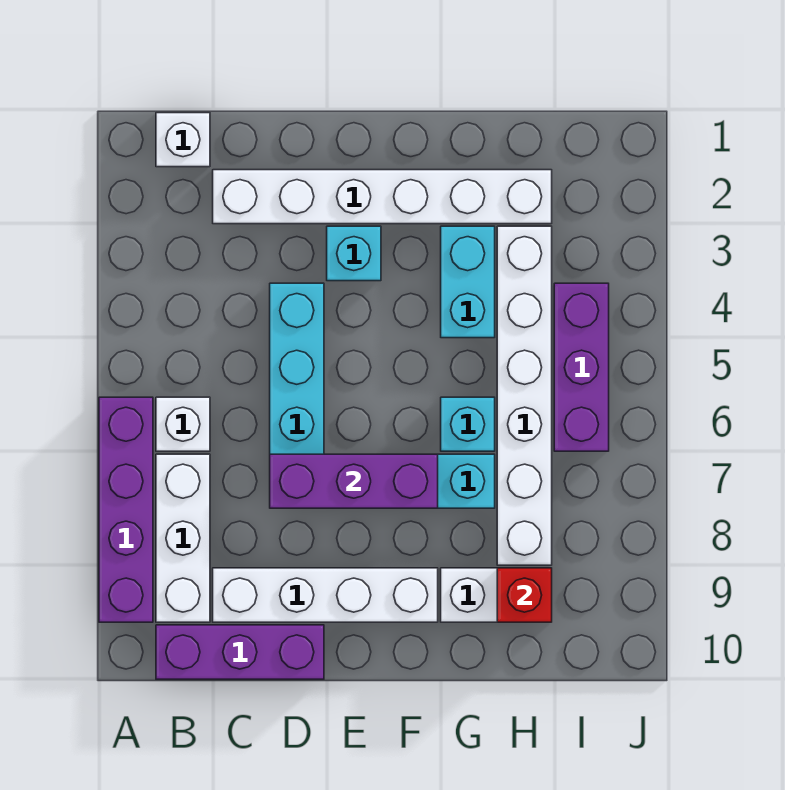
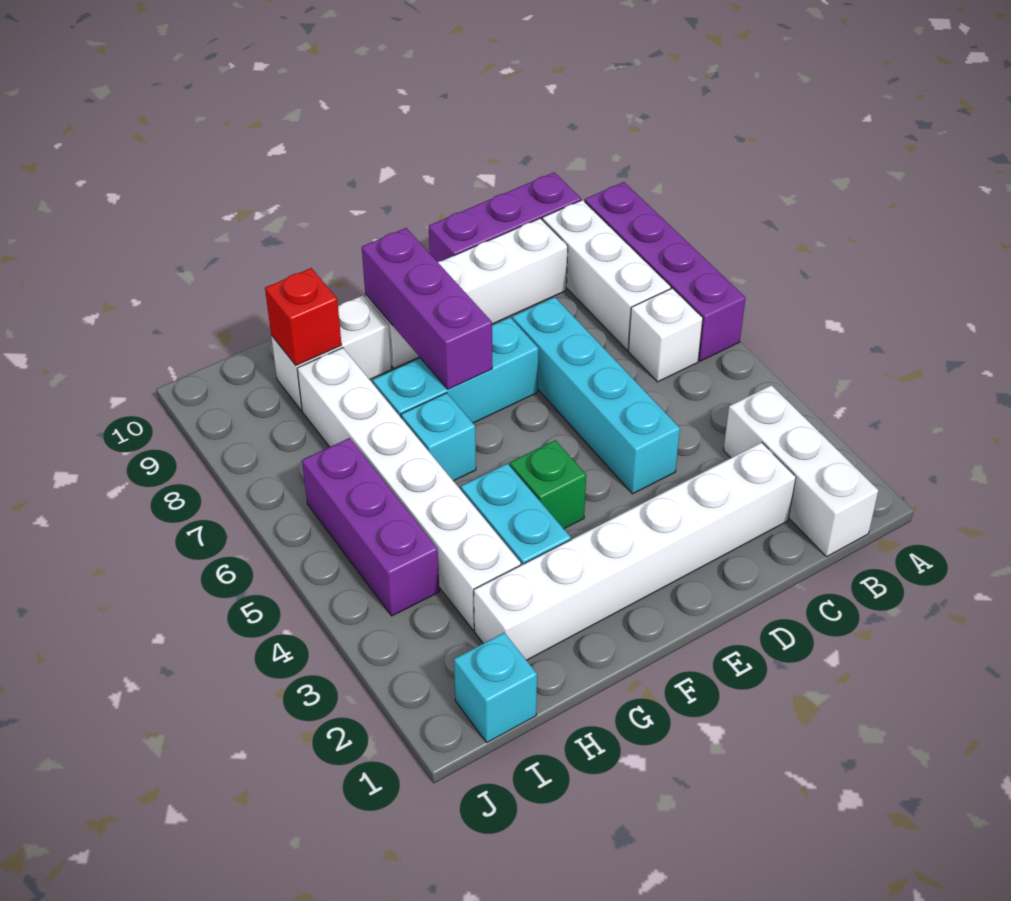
white 1x1 brick [156,113,210,167] -> white 1x3 brick [723,385,878,557]
purple 1x3 brick [270,454,438,508] -> purple 1x3 brick turned to [362,228,492,389]
cyan 1x1 brick [327,226,381,281] -> cyan 1x1 brick moved to [454,633,537,742]
none -> green 1x1 brick [510,440,586,529]

